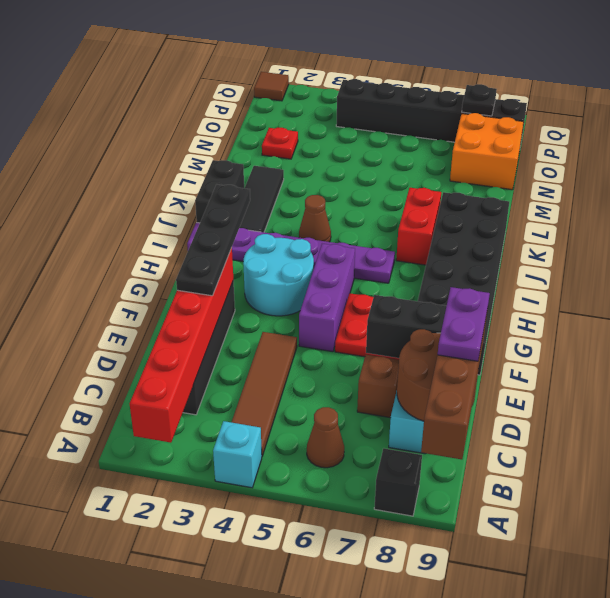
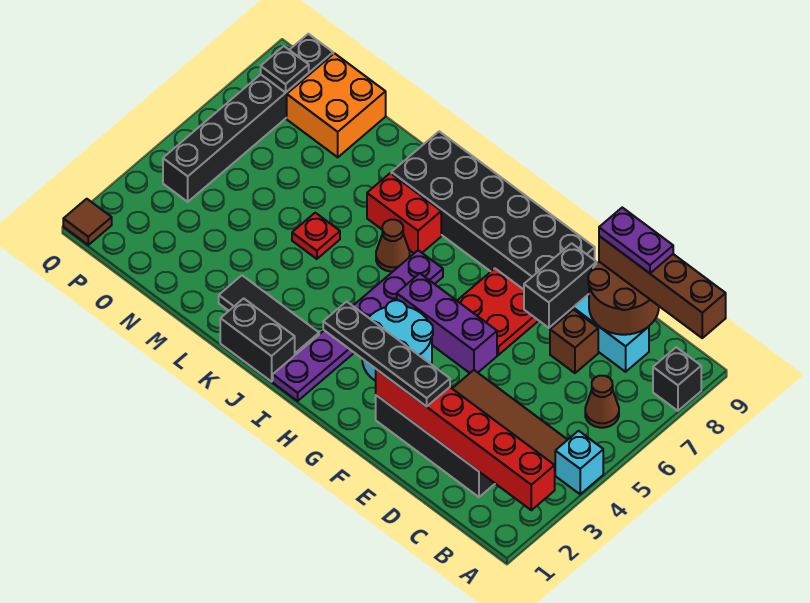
brown 1x1 cone [299,195,331,242] -> brown 1x1 cone moved to [376,220,410,272]
red 1x1 plate [262,128,298,159] -> red 1x1 plate moved to [292,213,340,259]

